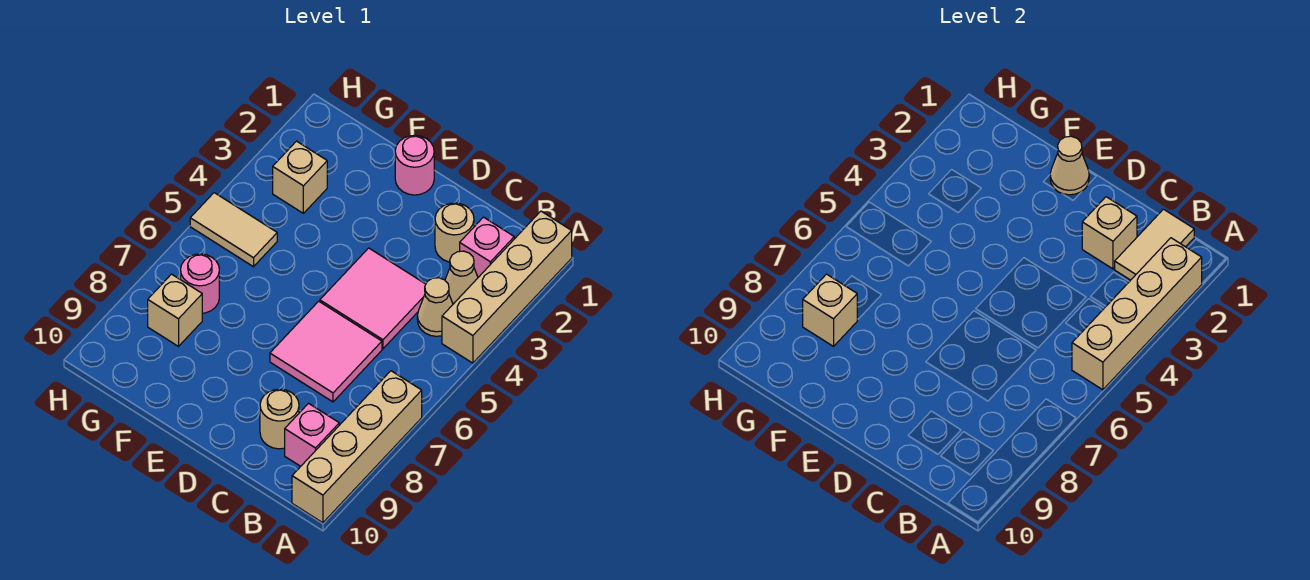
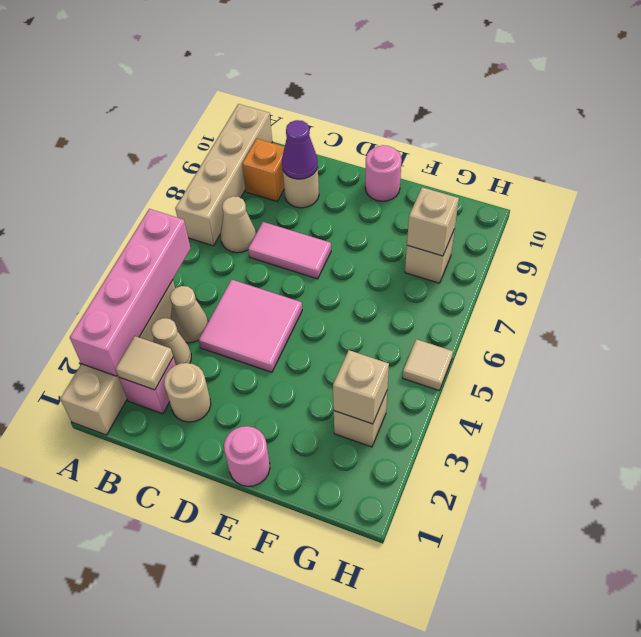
tan 1x4 brick [1072,238,1202,390] -> pink 1x4 brick [70,209,190,376]
tan 1x2 tile [1115,209,1194,280] -> tan 1x1 tile [116,336,173,390]
pink 1x1 brick [285,403,339,466] -> orange 1x1 brick [242,139,284,201]
tan 1x1 brick [1082,197,1137,269] -> tan 1x1 brick moved to [333,350,389,424]
pink 2x2 tile [270,301,382,402] -> pink 1x2 tile [248,222,331,279]
none -> purple 1x1 cone [282,120,318,179]
tan 1x1 cone [1050,136,1089,195] -> tan 1x1 cone moved to [220,196,256,253]
tan 1x2 tile [190,193,277,267] -> tan 1x1 tile [403,339,453,391]
pink 1x1 round brick [181,254,219,313] -> pink 1x1 round brick moved to [365,145,402,201]

